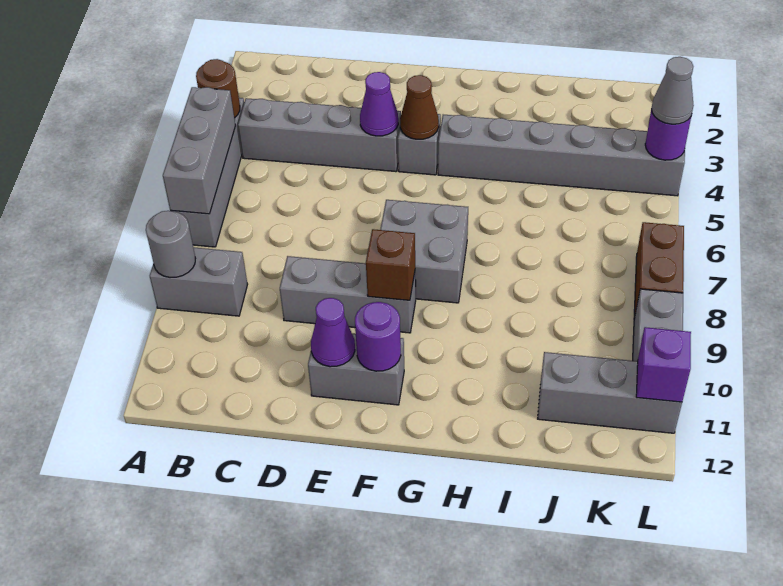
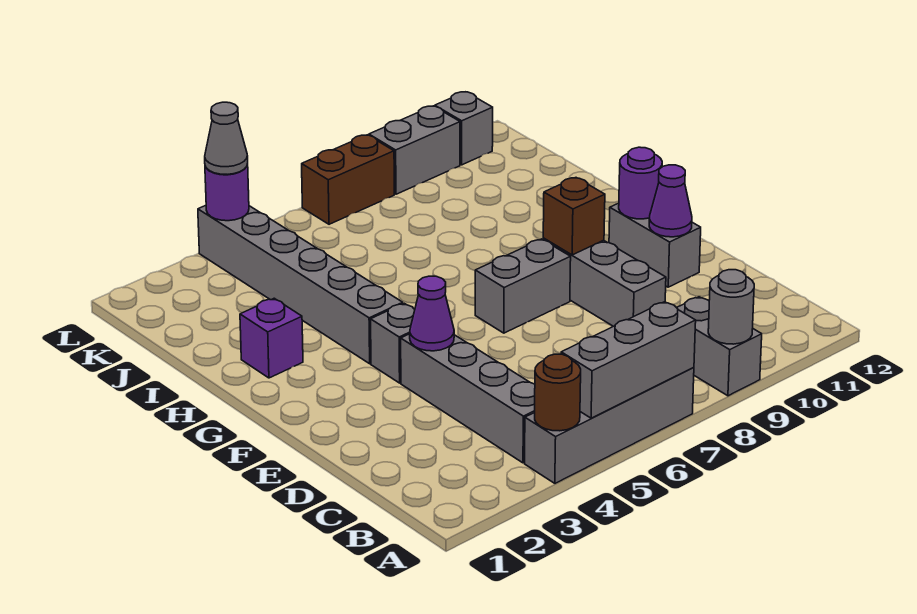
brown 1x1 cone [400,75,439,139] -> none
grey 2x2 brick [380,200,468,303] -> grey 1x2 brick [475,239,571,333]
grey 1x3 brick [538,352,682,433] -> grey 1x1 brick [435,92,493,165]
purple 1x1 brick [636,327,691,402] -> purple 1x1 brick moved to [240,298,303,378]

